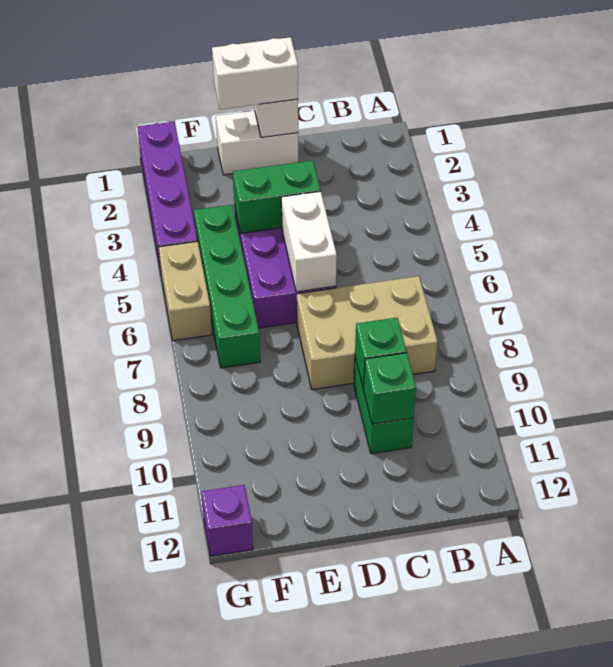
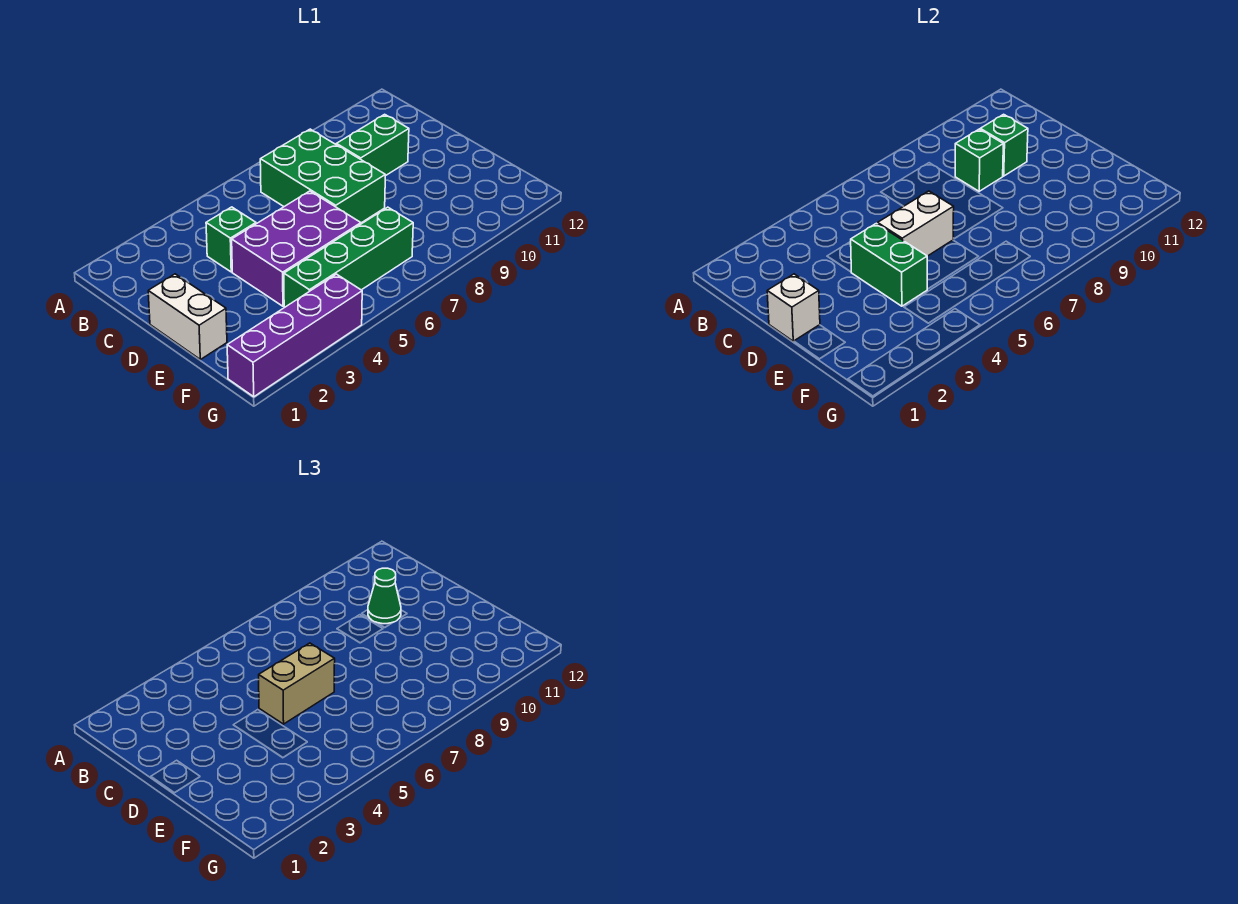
tan 2x3 brick [297,276,438,390] -> green 2x3 brick [260,129,385,223]
none -> green 1x1 brick [206,207,256,272]
none -> green 1x1 cone [368,568,401,624]
white 1x2 brick [212,37,298,109] -> none
tan 1x2 brick [159,241,212,341] -> tan 1x2 brick moved to [259,643,335,724]
purple 1x1 brick [202,485,253,556] -> none

